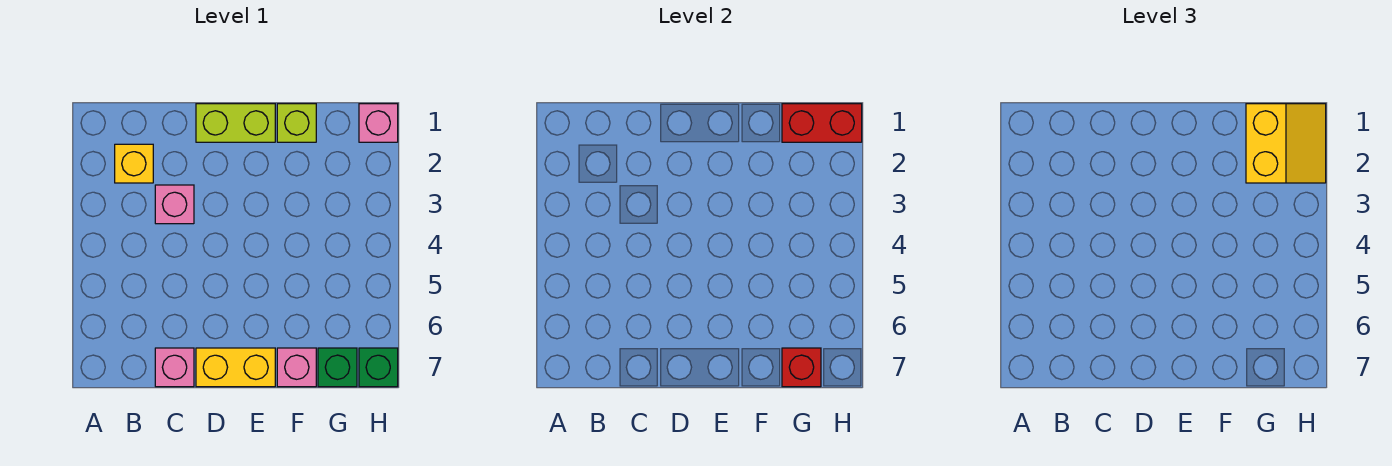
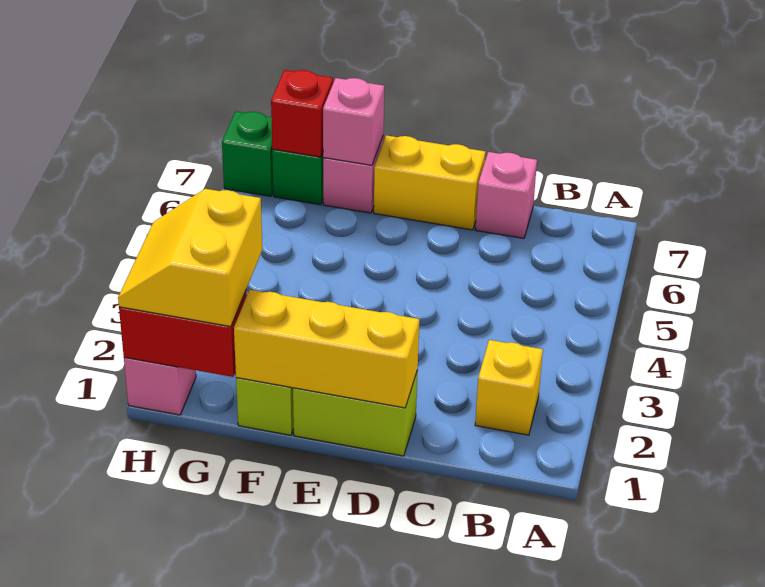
pink 1x1 brick [155,185,194,224] -> pink 1x1 brick moved to [323,78,384,165]
none -> yellow 1x3 brick [234,290,419,408]

